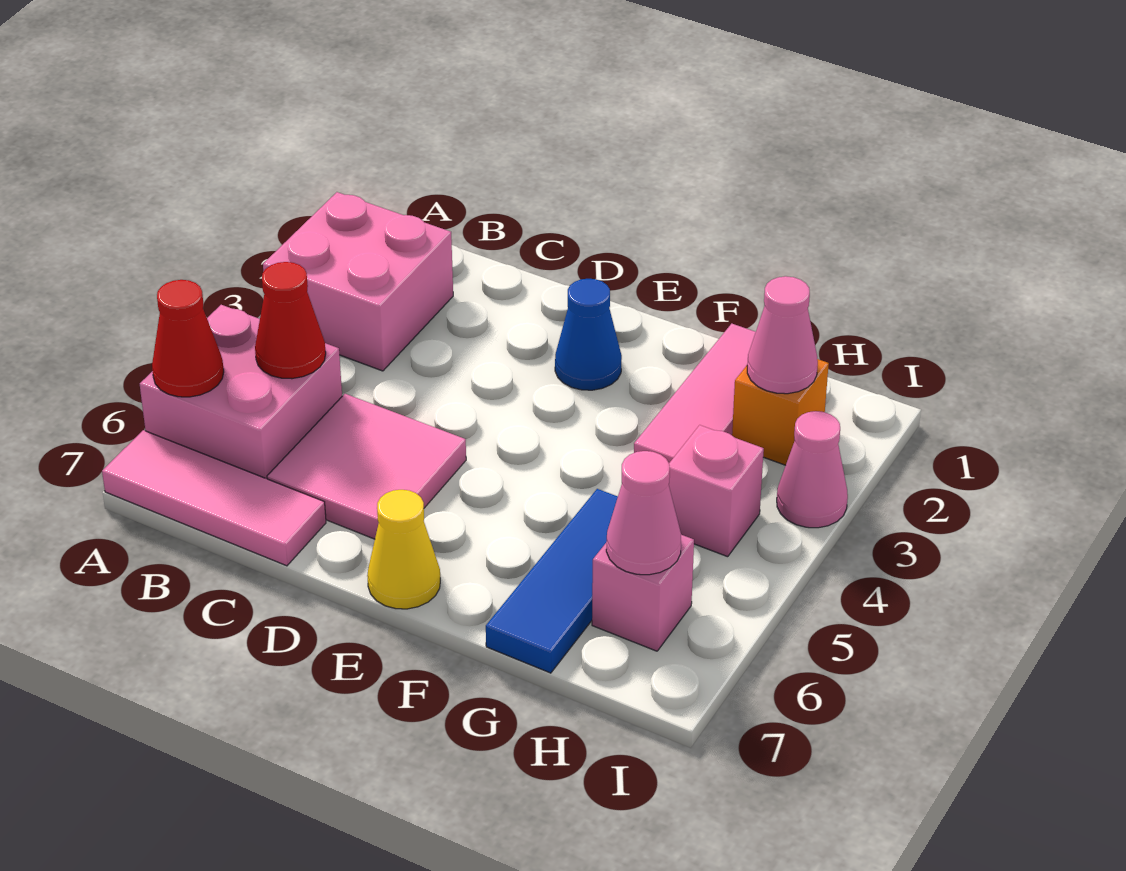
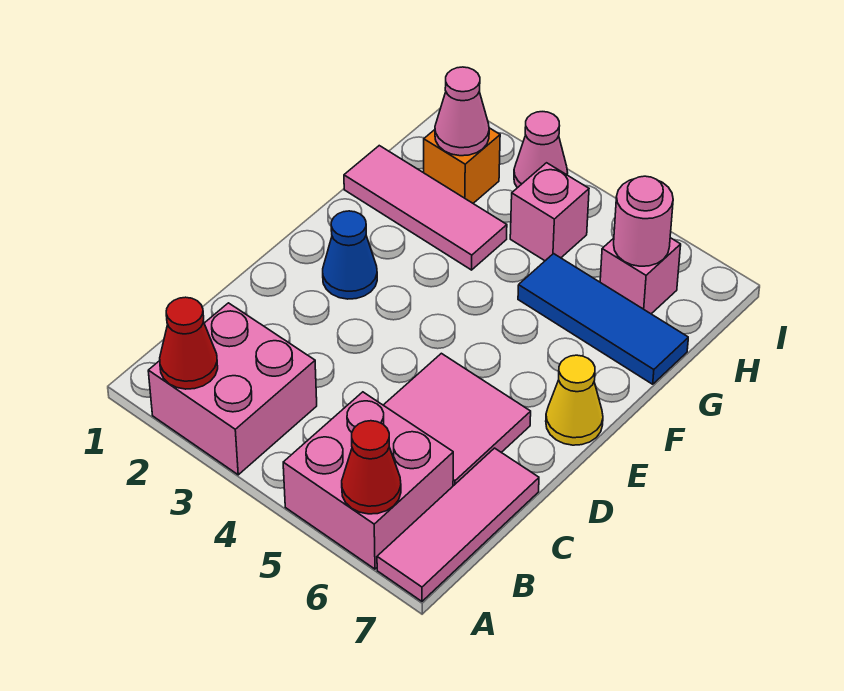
red 1x1 cone [255,262,326,379] -> red 1x1 cone moved to [160,297,218,389]
pink 1x1 cone [606,451,681,575] -> pink 1x1 round brick [614,176,673,266]

